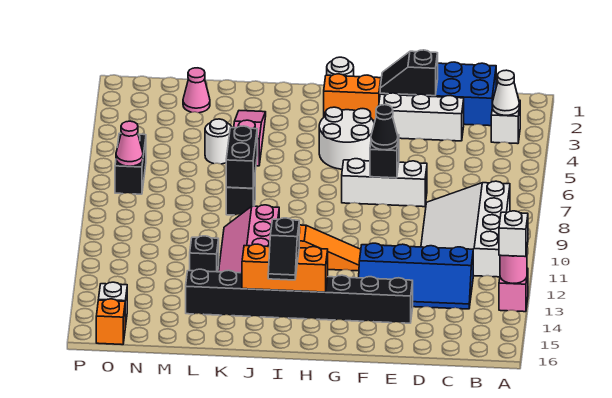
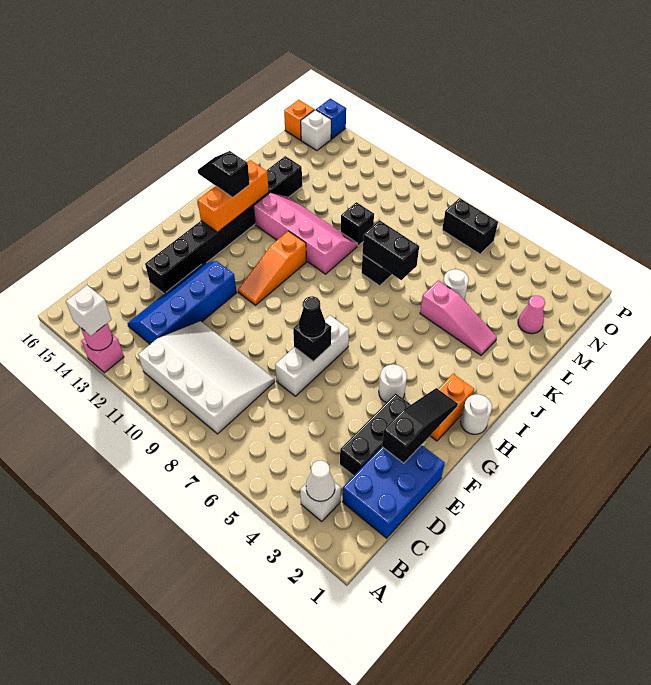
white 1x3 brick [379,93,464,141] -> black 1x3 brick [340,393,411,476]
black 1x2 slope [380,50,438,96] -> black 1x3 slope [382,388,458,463]
white 2x2 round brick [319,107,374,169] -> white 1x1 round brick [379,364,407,402]
black 1x1 brick [190,236,219,272] -> black 1x1 brick moved to [341,202,374,246]
pink 1x1 cone [116,121,143,166] -> none
none -> blue 1x1 brick [316,99,346,139]

